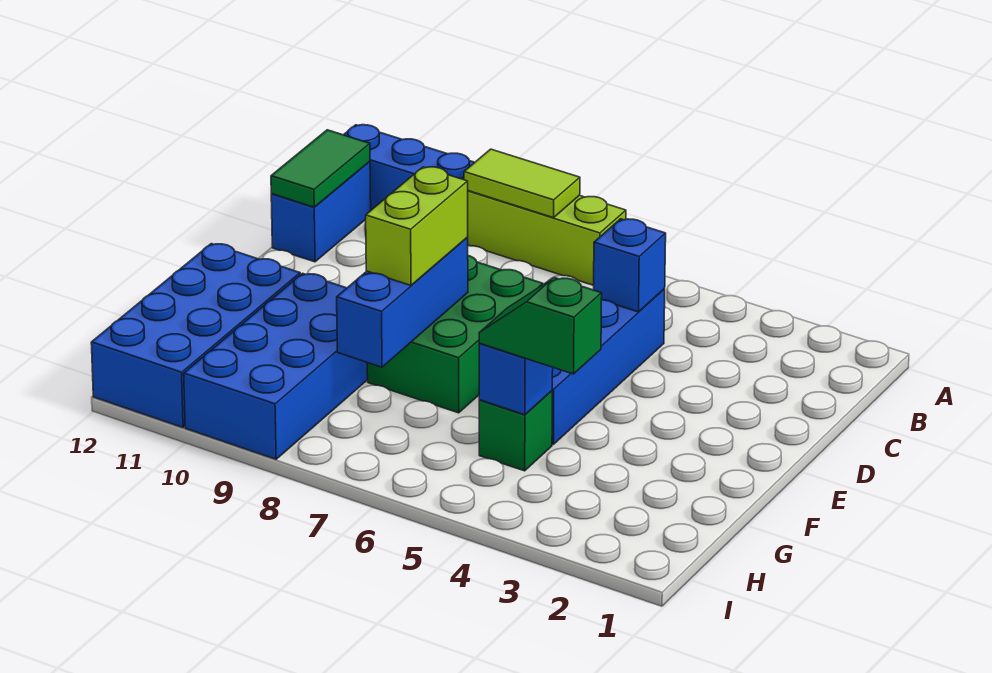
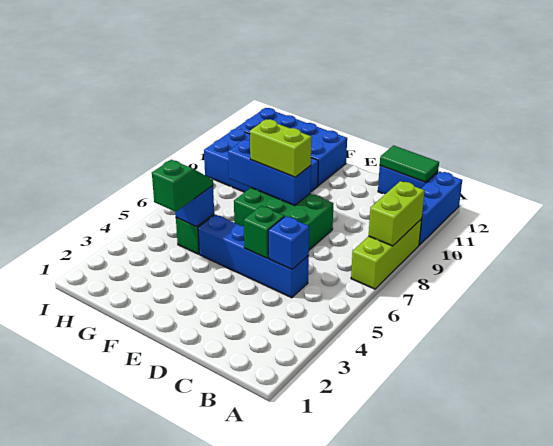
lime 1x2 tile [464,149,580,218] -> lime 1x2 brick [369,181,425,246]
none -> green 1x1 brick [244,206,284,258]

